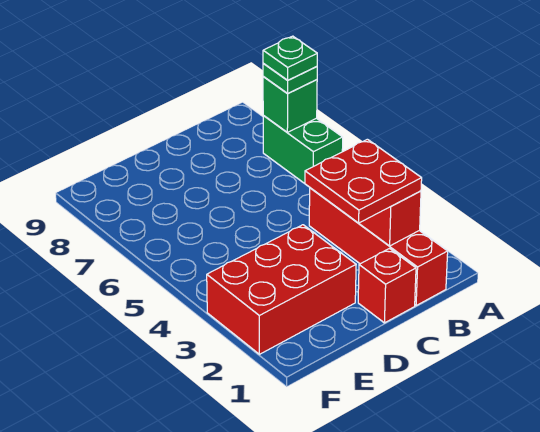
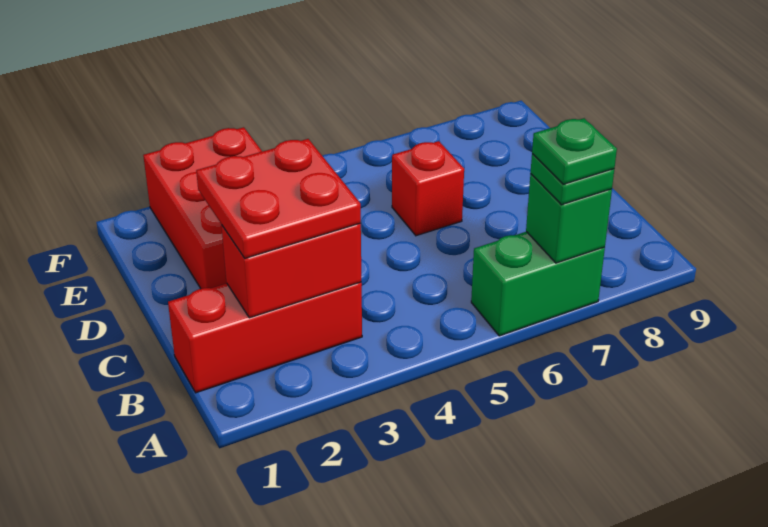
red 1x4 brick [309,188,448,306] -> red 1x3 brick [168,282,362,393]
red 1x1 brick [358,249,416,323] -> red 1x1 brick moved to [392,141,464,236]

